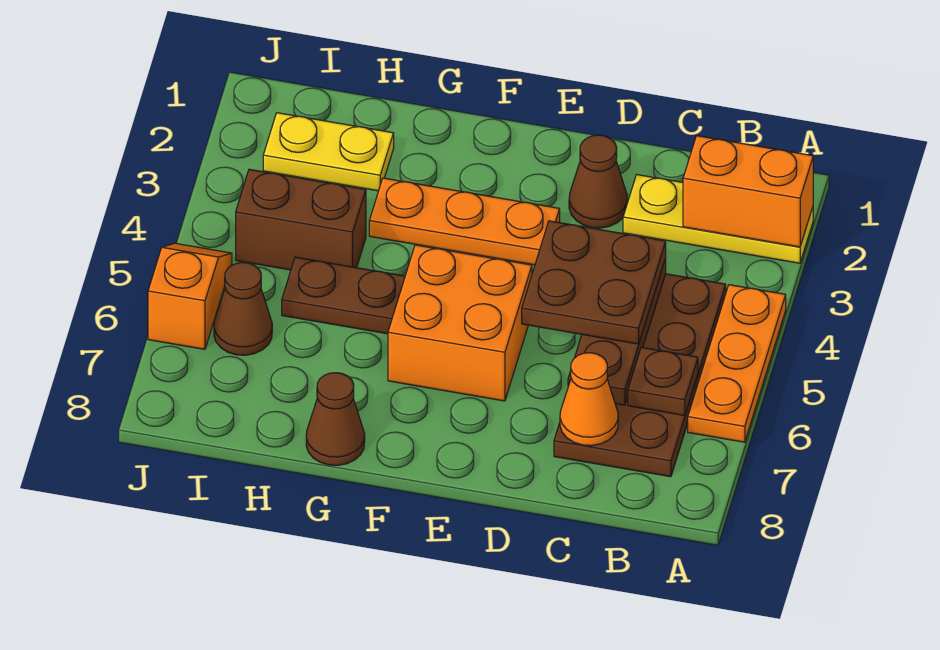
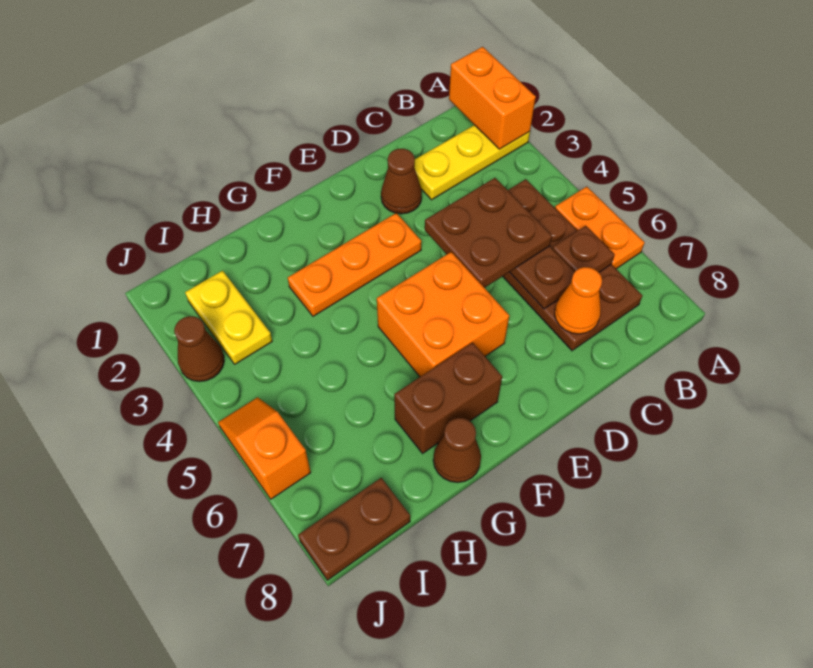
orange 1x2 brick [683,136,813,247] -> orange 1x2 brick turned to [449,47,536,149]
orange 1x3 plate [688,285,786,442] -> orange 1x2 plate [555,187,645,269]
brown 1x2 plate [282,257,405,334] -> brown 1x2 plate moved to [298,478,410,580]
yellow 1x2 plate [263,113,394,191] -> yellow 1x2 plate turned to [185,271,272,364]
brown 1x2 brick [236,169,366,270] -> brown 1x2 brick moved to [394,343,502,453]
brown 1x1 cone [214,263,272,355] -> brown 1x1 cone moved to [174,316,224,382]

